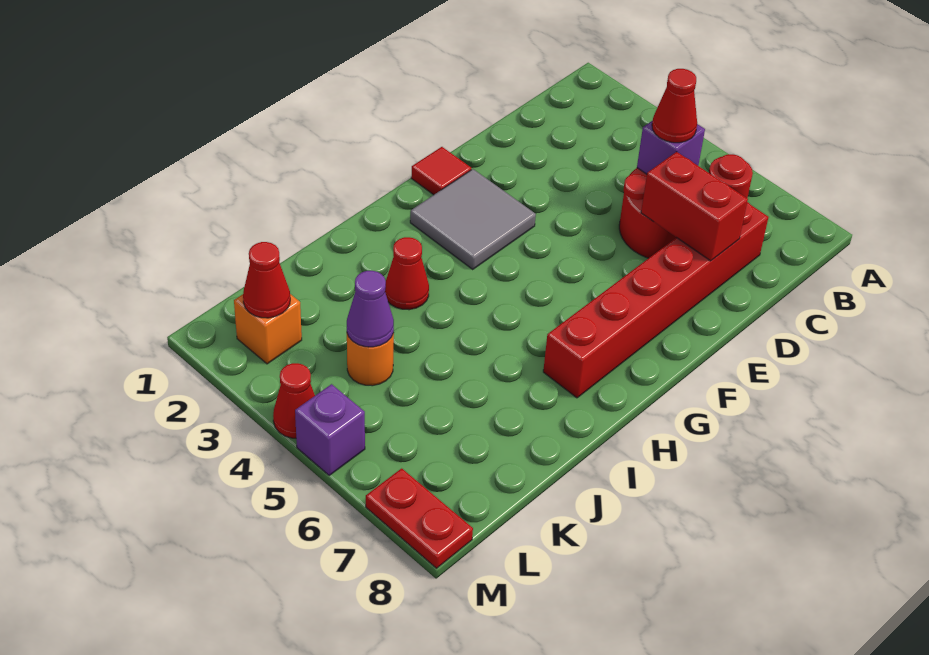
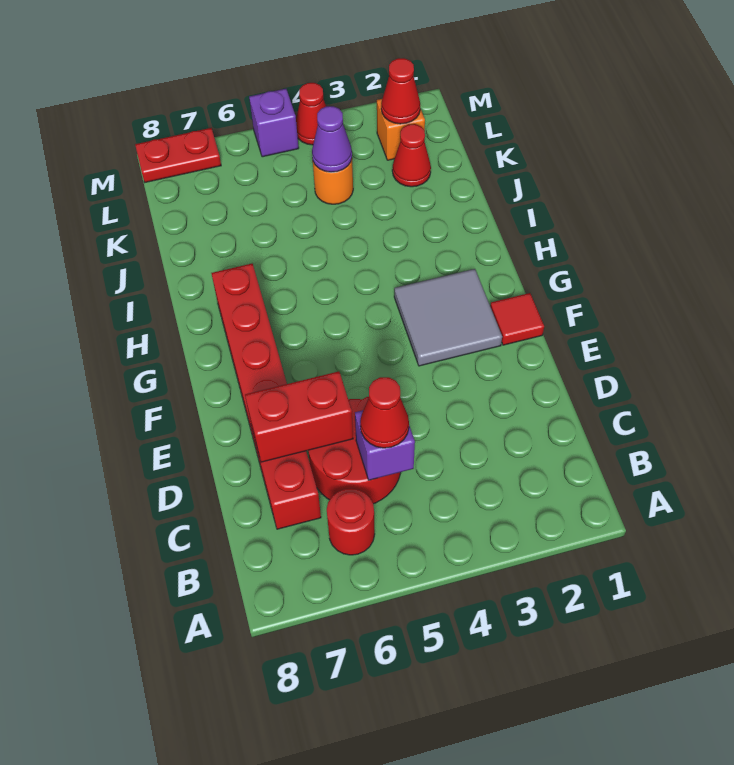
red 1x1 cone [385,237,429,310] -> red 1x1 cone moved to [392,124,431,187]

